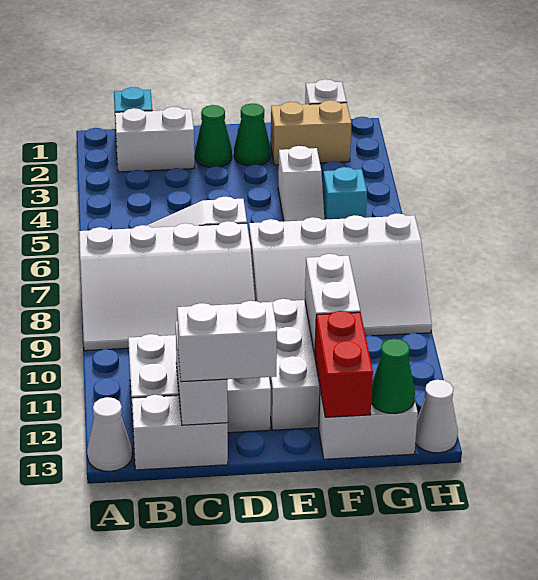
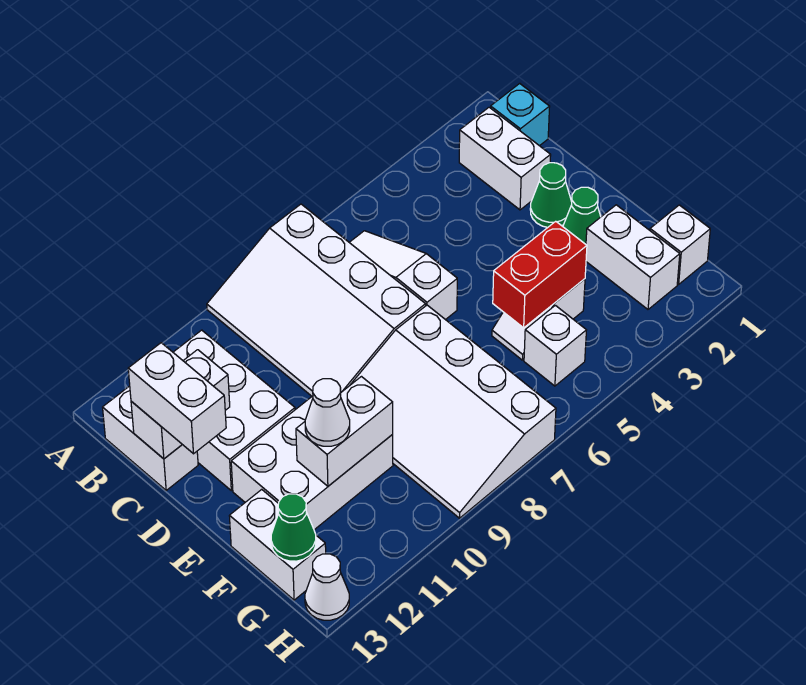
white 1x1 cone [87,397,132,471] -> white 1x1 cone moved to [305,379,350,446]
tan 1x2 brick [271,100,351,165] -> white 1x2 brick [586,205,680,309]
red 1x2 brick [315,311,373,417] -> red 1x2 brick moved to [493,221,587,328]
cyan 1x1 brick [323,167,367,220] -> white 1x1 brick [524,305,586,386]

